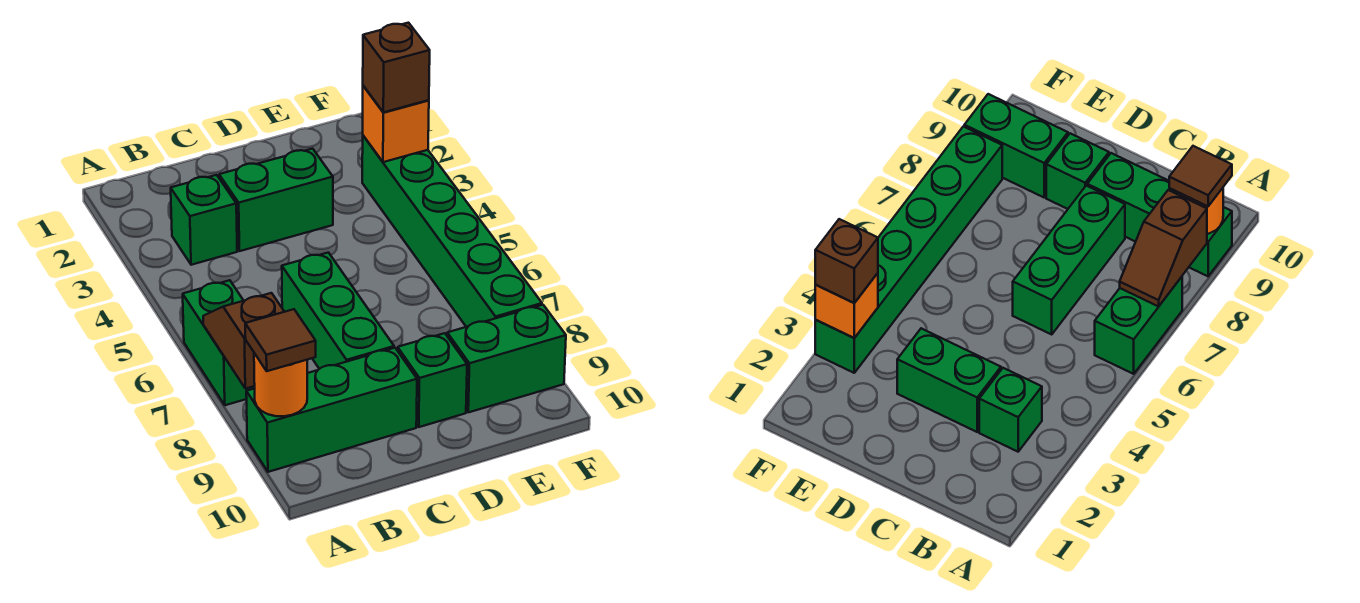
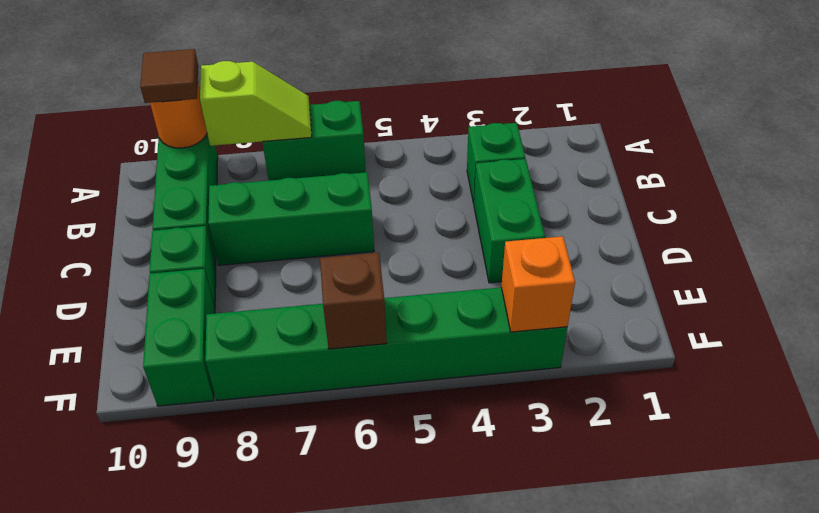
brown 1x2 slope [203,293,284,389] -> lime 1x2 slope [200,61,312,146]
brown 1x1 brick [363,23,430,112] -> brown 1x1 brick moved to [320,253,387,349]

